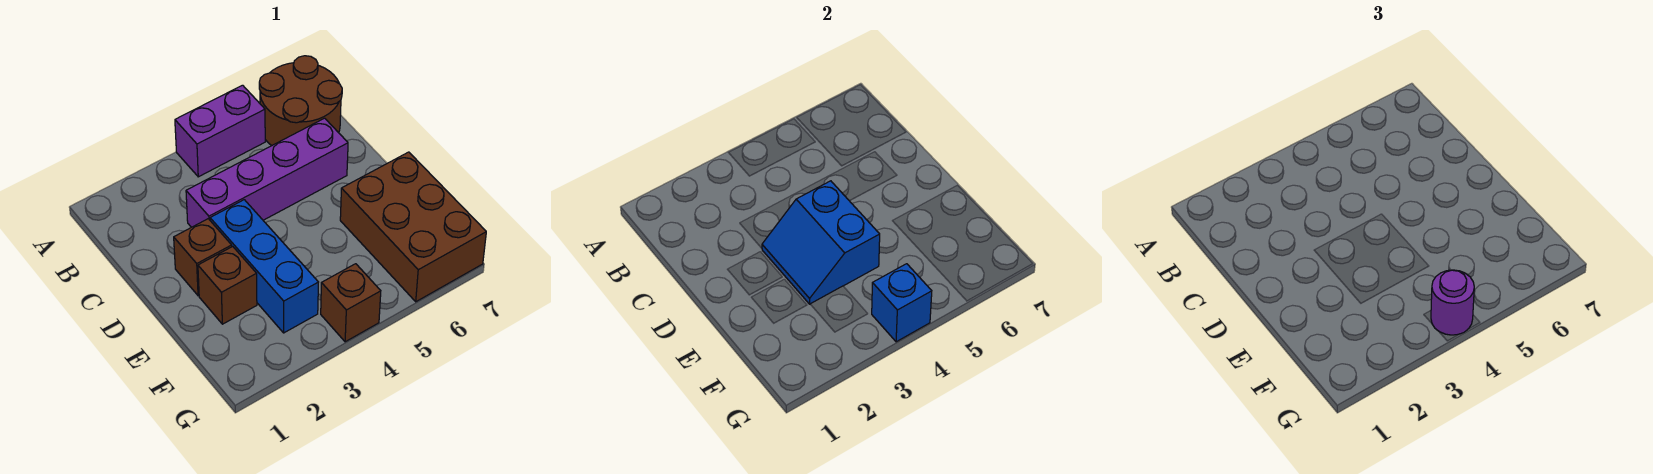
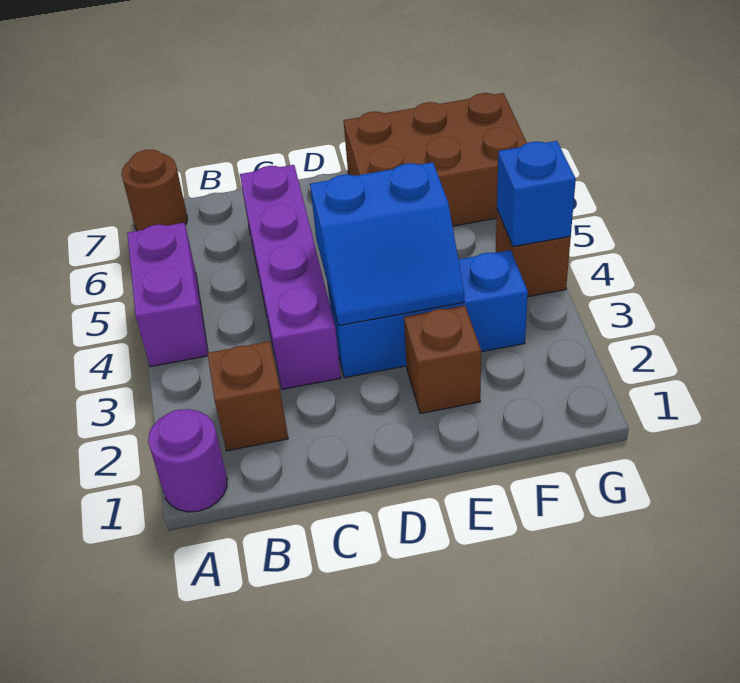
brown 2x2 round brick [259,56,342,146] -> brown 1x1 round brick [122,150,187,231]
brown 1x1 brick [174,219,232,296] -> brown 1x1 brick moved to [207,341,288,451]
purple 1x1 round brick [1431,270,1474,335] -> purple 1x1 round brick moved to [148,409,227,512]

